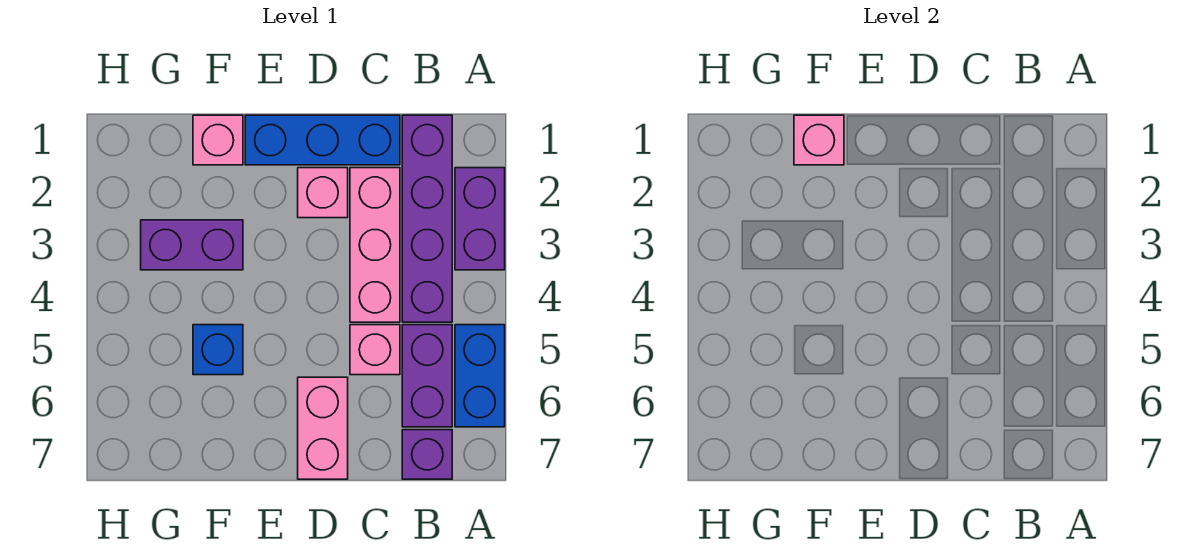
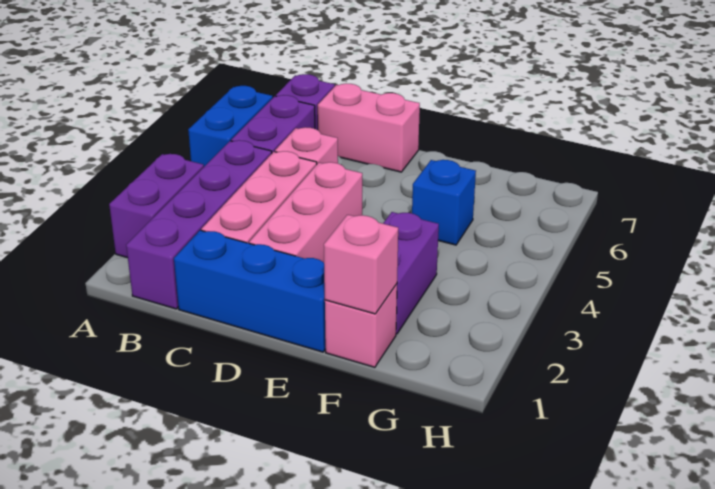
pink 1x1 brick [298,168,348,218] -> pink 1x3 brick [249,162,362,262]
pink 1x2 brick [298,377,348,479] -> pink 1x2 brick turned to [318,83,420,172]
purple 1x2 brick [141,220,243,270] -> purple 1x2 brick turned to [383,212,439,334]

